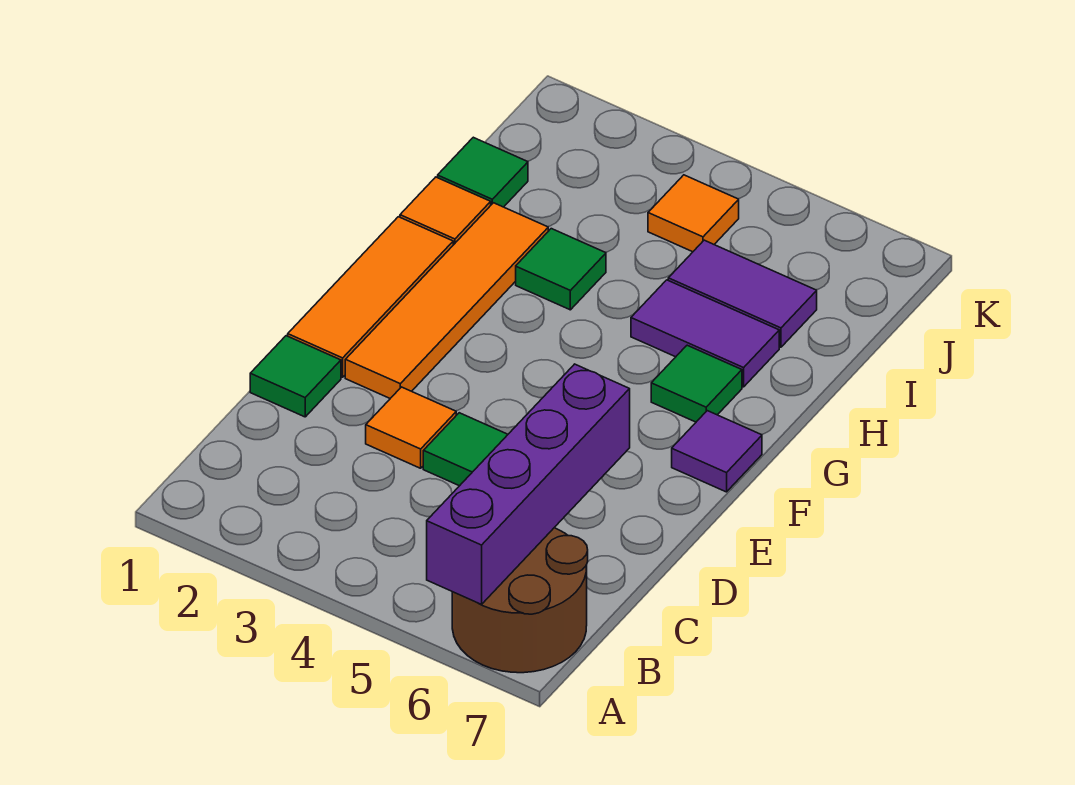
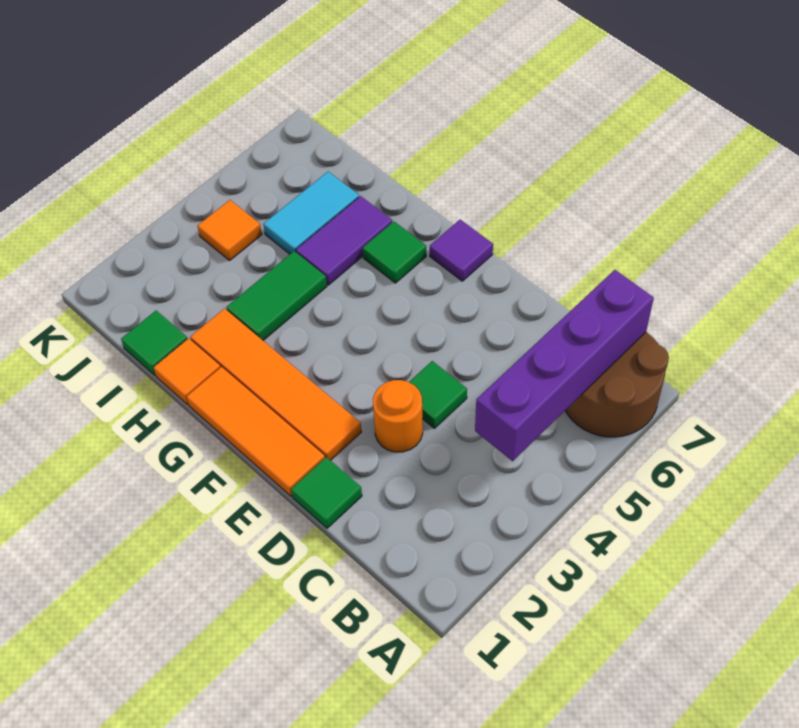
purple 1x4 brick [427,364,630,604] -> purple 1x4 brick turned to [475,270,654,461]
orange 1x1 tile [366,387,456,468] -> orange 1x1 round brick [373,380,423,452]
green 1x1 tile [516,229,606,310] -> green 1x2 tile [226,251,327,340]
purple 1x2 tile [668,240,817,347] -> cyan 1x2 tile [263,172,359,254]

